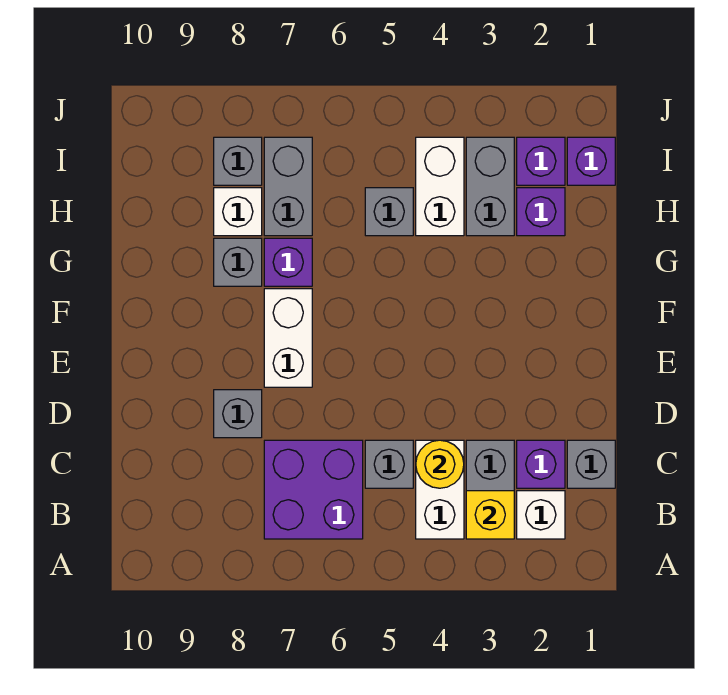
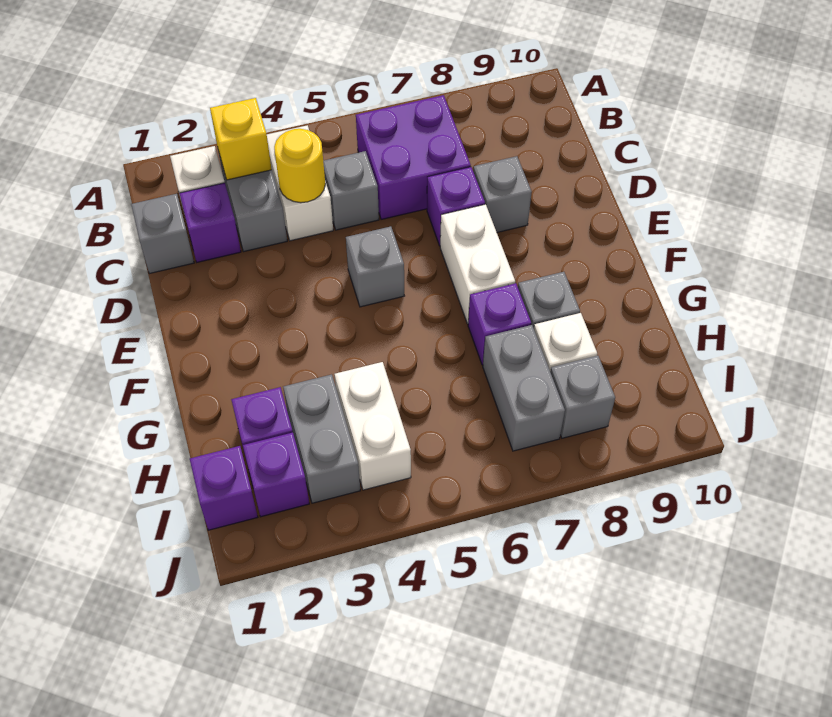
none -> purple 1x1 brick [427,167,485,246]
grey 1x1 brick [365,188,413,236] -> grey 1x1 brick moved to [346,226,404,307]

